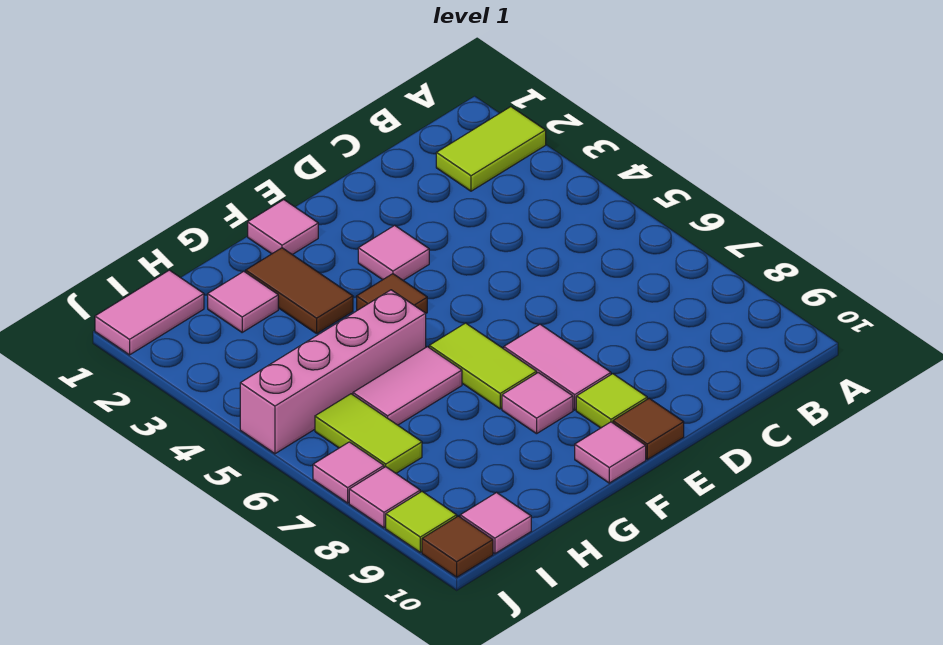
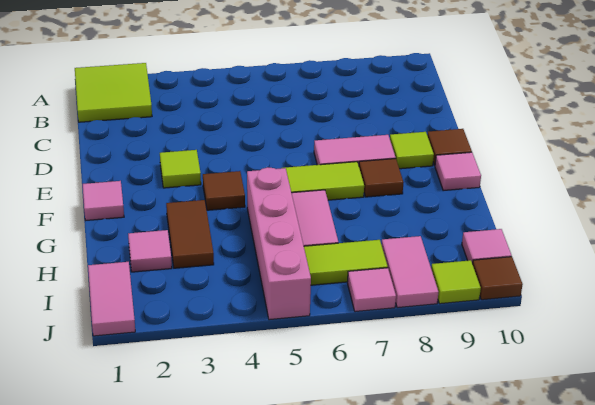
lime 1x2 tile [436,107,546,191] -> lime 2x2 tile [75,63,152,122]
pink 1x1 tile [358,225,429,280] -> lime 1x1 tile [160,150,201,188]
pink 1x1 tile [502,373,573,434] -> brown 1x1 tile [359,159,404,197]
brown 1x2 tile [246,248,353,334] -> brown 1x2 tile turned to [166,200,214,268]
pink 1x1 tile [349,467,420,528] -> pink 1x2 tile [381,236,438,308]

